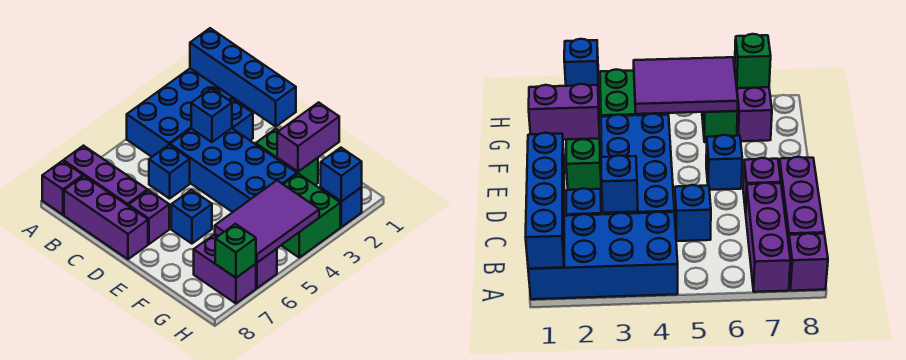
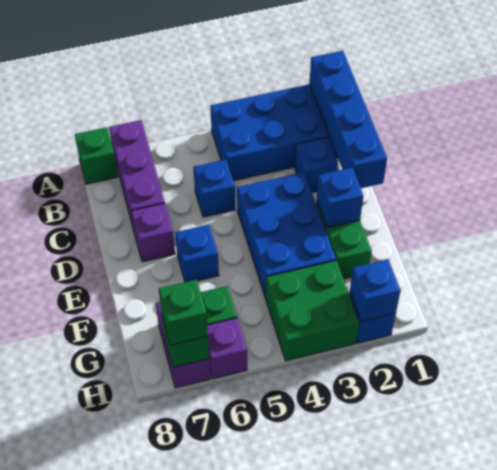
purple 1x1 brick [42,161,83,215] -> green 1x1 brick [75,127,118,184]
purple 1x3 brick [64,176,148,259] -> none
blue 2x4 brick [170,128,297,212] -> blue 2x3 brick [237,172,336,298]
blue 1x1 brick [191,88,232,142] -> blue 1x1 brick moved to [317,168,363,228]
purple 1x2 brick [277,102,339,172] -> none
purple 2x3 tile [215,181,319,262] -> none
none -> green 1x1 brick [159,280,208,345]

